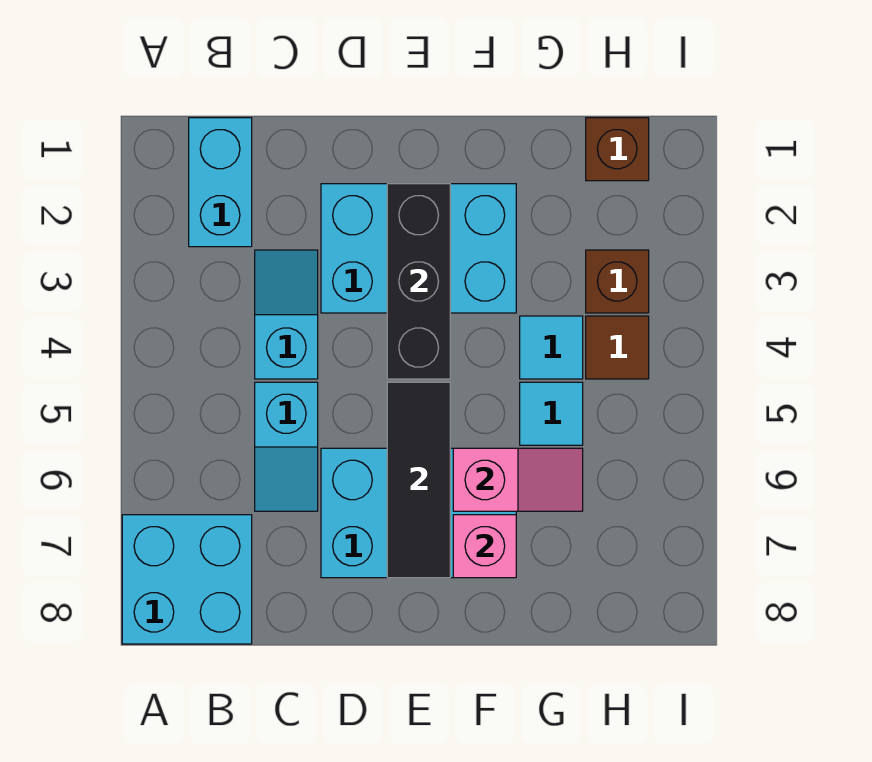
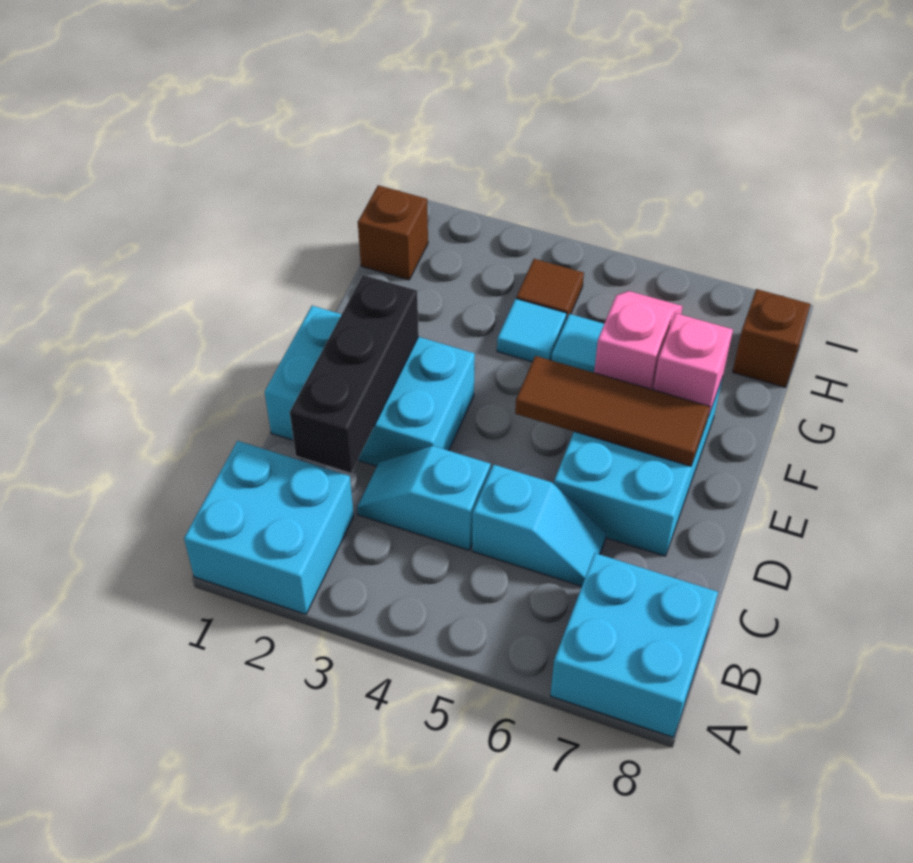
cyan 1x2 brick [189,118,252,247] -> cyan 2x2 brick [184,441,354,614]
cyan 2x3 brick [321,184,516,313] -> cyan 2x3 brick turned to [265,306,475,466]
black 1x3 brick [387,184,450,379] -> black 1x3 brick turned to [290,275,419,473]
black 1x3 tile [387,382,450,578] -> brown 1x3 tile [515,356,710,466]
brown 1x1 brick [586,250,649,313] -> brown 1x1 brick moved to [733,289,810,387]

